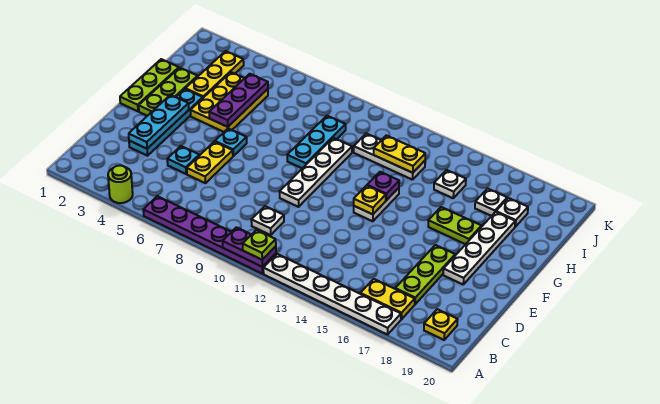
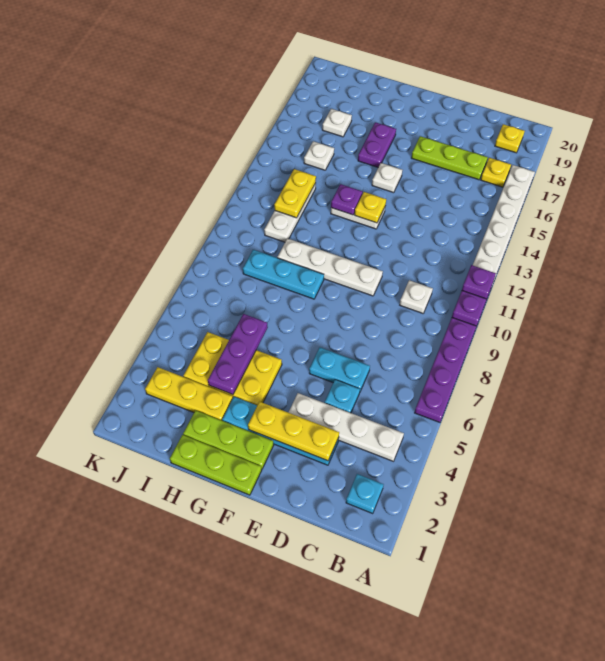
lime 1x1 round brick [108,165,133,203] -> none
lime 1x1 plate [243,230,276,260] -> purple 1x1 plate [462,265,496,299]
yellow 1x2 plate [360,279,415,319] -> yellow 1x1 plate [481,158,511,187]
cyan 1x3 plate [129,95,189,149] -> yellow 1x3 plate [248,402,339,461]
yellow 1x2 plate [187,142,233,183] -> cyan 1x2 plate [309,347,370,391]
white 1x4 plate [443,212,515,284] -> white 1x4 plate moved to [288,393,404,461]
cyan 1x1 plate [215,128,247,156] -> cyan 1x1 plate moved to [346,474,384,514]
purple 1x3 plate [209,74,268,127] -> purple 1x3 plate turned to [208,314,268,395]
lime 1x2 plate [428,207,481,244] -> purple 1x2 plate [358,122,396,167]
white 1x1 plate [496,198,528,227] -> white 1x1 plate moved to [372,163,402,193]

